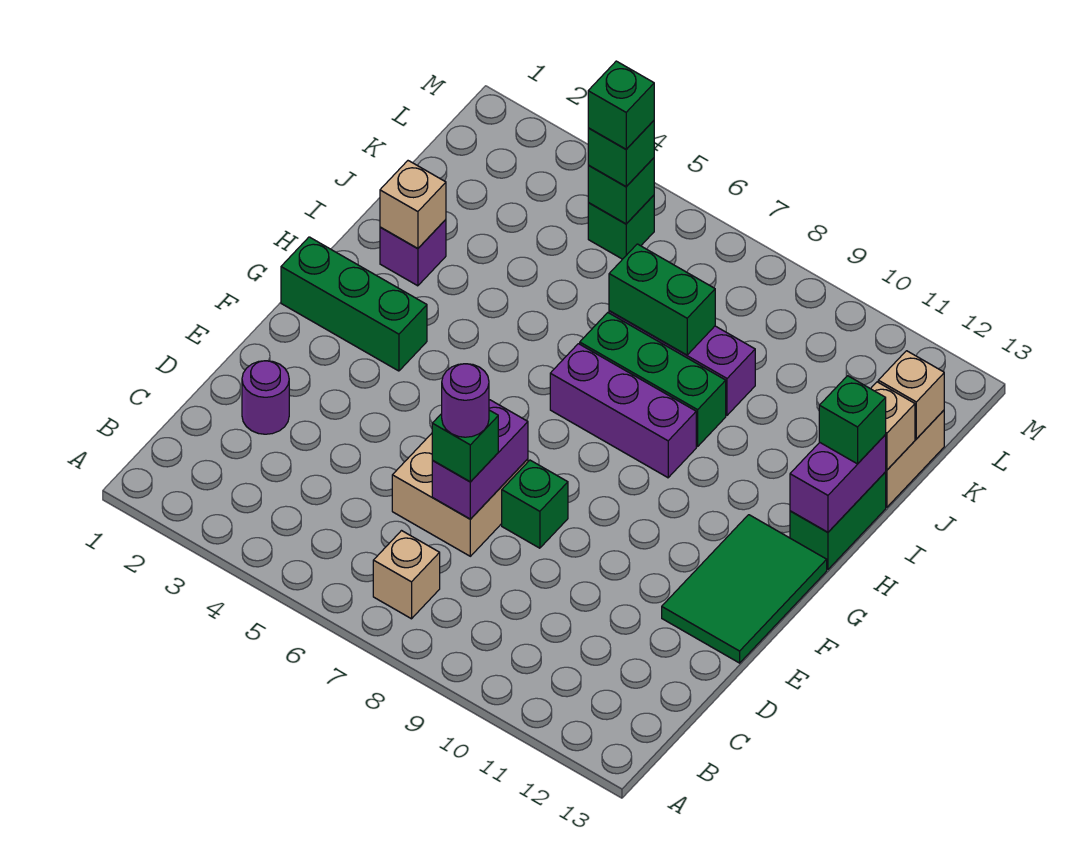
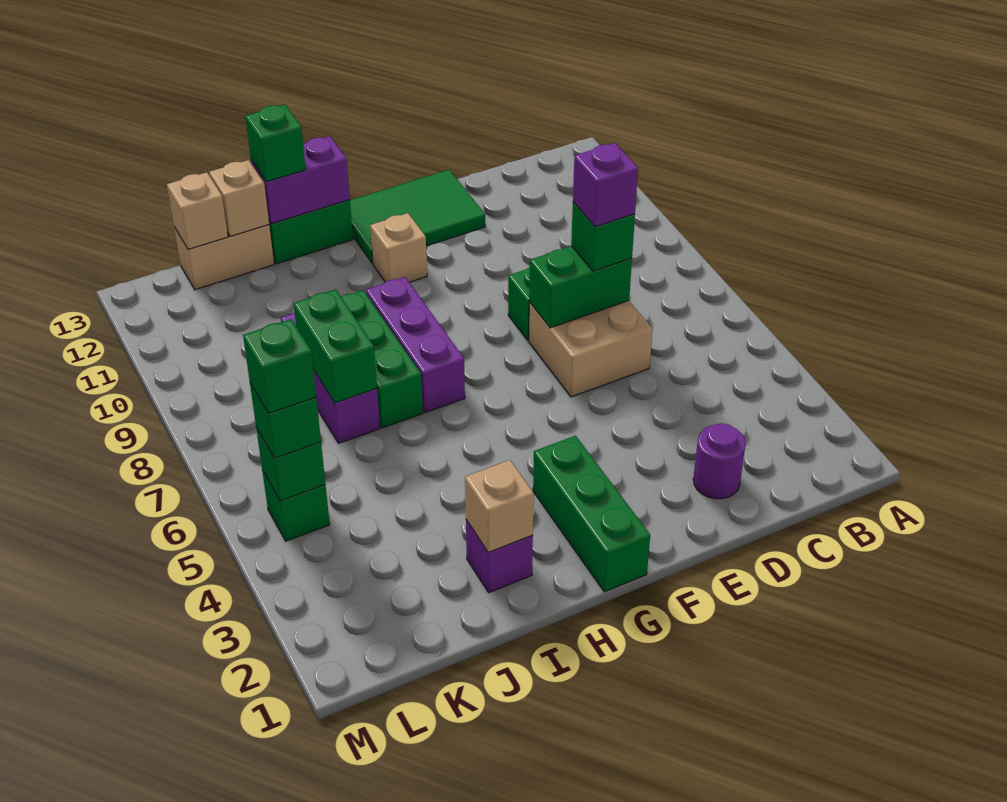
tan 1x1 brick [373,531,440,619] -> tan 1x1 brick moved to [370,213,427,282]
purple 1x2 brick [432,400,528,519] -> green 1x2 brick [529,246,632,328]
purple 1x1 round brick [442,364,489,437] -> purple 1x1 brick [573,143,638,227]

